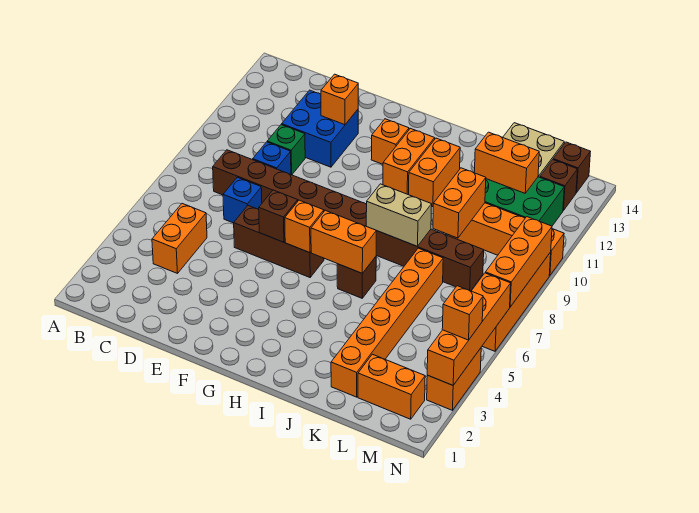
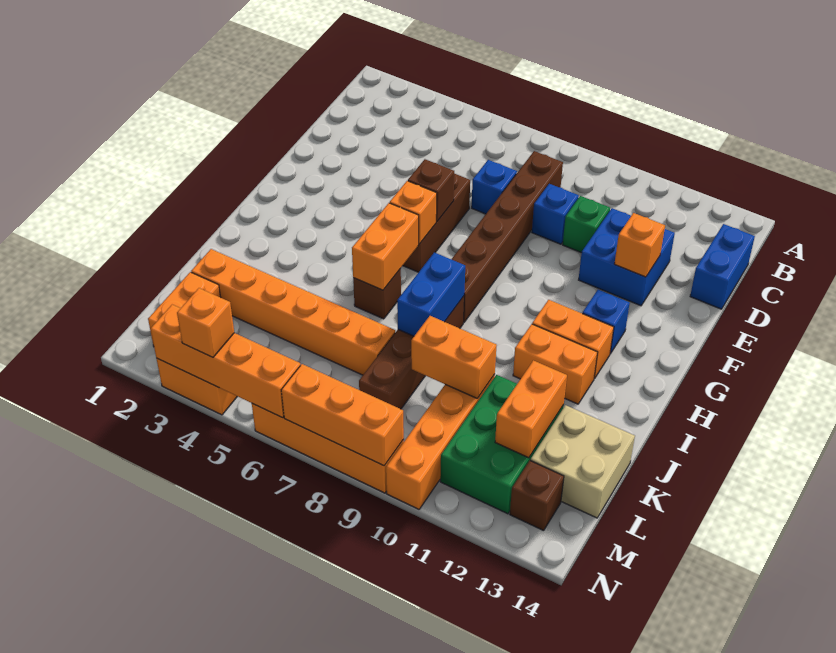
orange 1x2 brick [152,204,207,273] -> none
none -> blue 1x2 brick [690,224,755,309]
orange 1x1 brick [371,119,409,164] -> blue 1x1 brick [582,290,630,354]
tan 1x2 brick [366,184,432,246] -> blue 1x2 brick [397,252,465,336]
brown 1x1 brick [553,142,590,193] -> none

